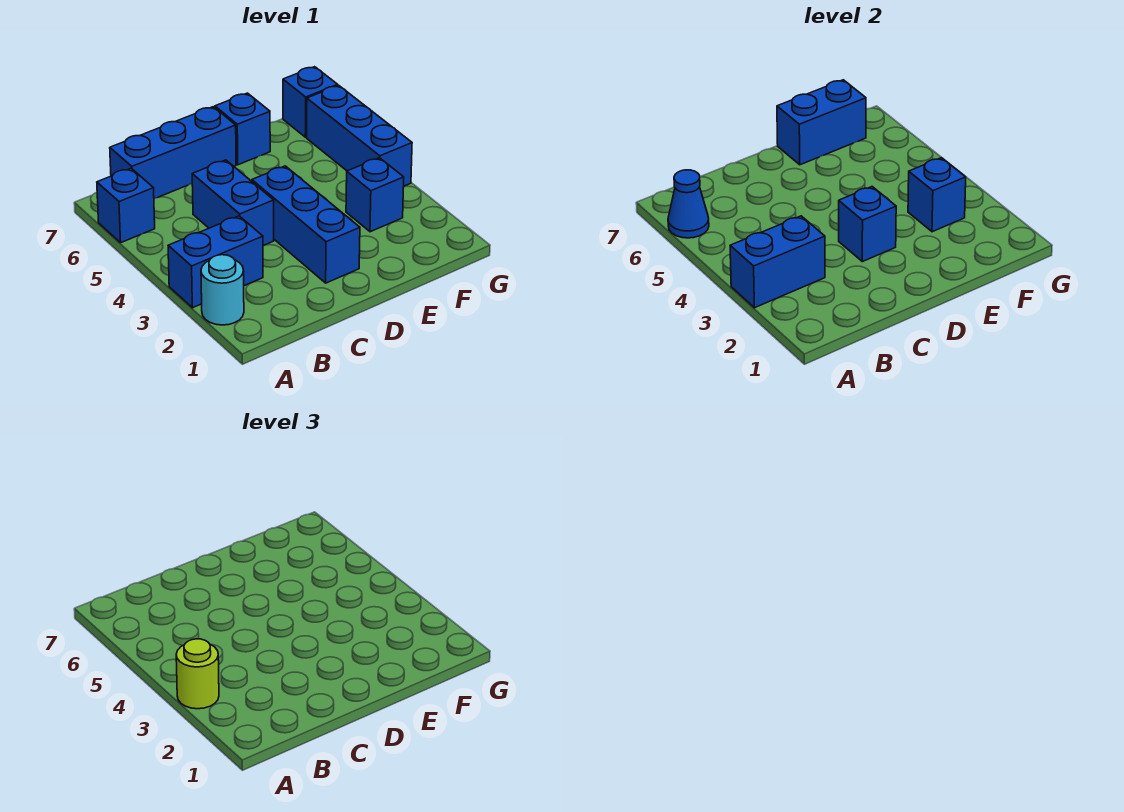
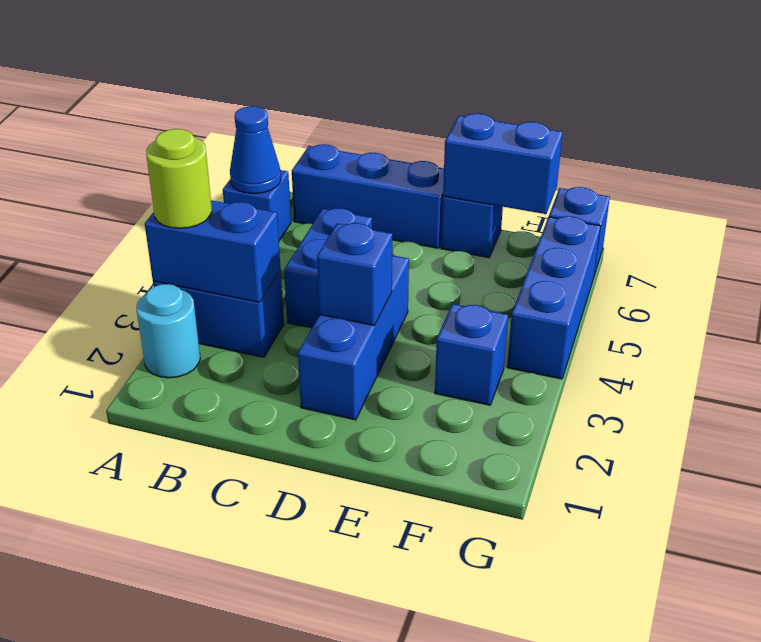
blue 1x1 brick [908,158,966,232] -> none

